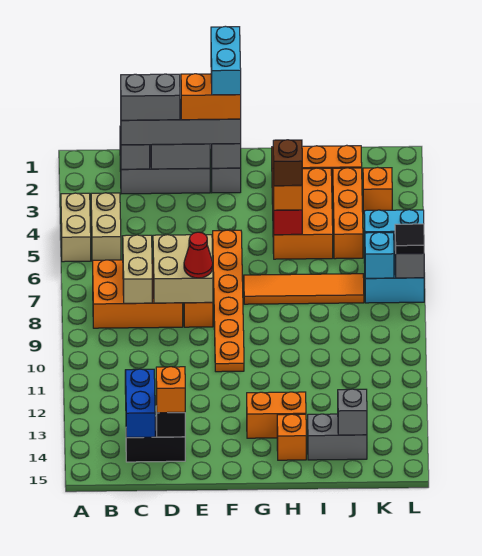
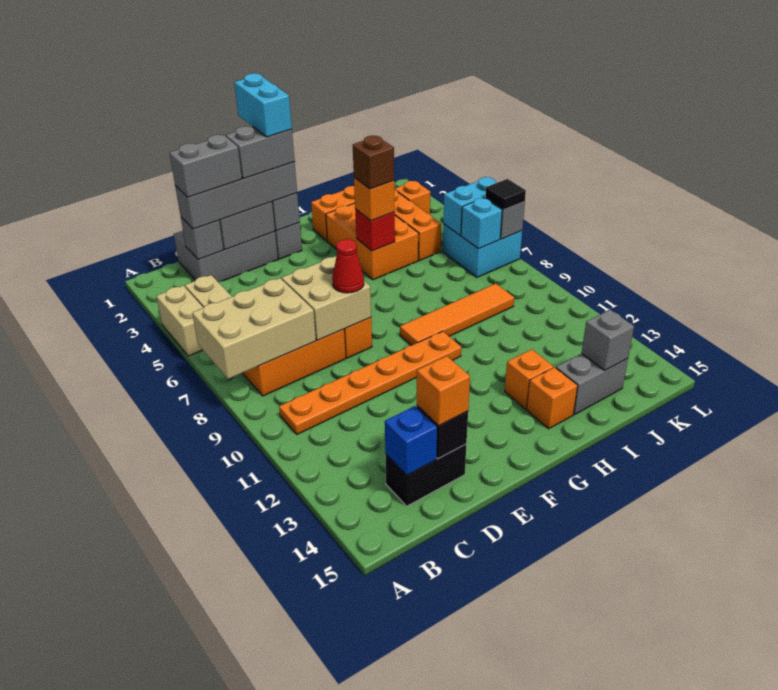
tan 1x2 brick [123,235,152,303] -> tan 2x3 brick [192,278,316,379]
blue 1x2 brick [125,369,155,437] -> blue 1x1 brick [385,406,437,475]
orange 1x2 brick [181,74,241,120] -> grey 1x2 brick [226,126,295,179]
orange 1x6 plate [213,230,244,372] -> orange 1x6 plate turned to [279,331,461,434]
orange 1x4 tile [244,274,364,304] -> orange 1x4 tile moved to [400,284,514,345]
orange 1x2 brick [247,392,306,438] -> orange 1x1 brick [505,349,554,409]

